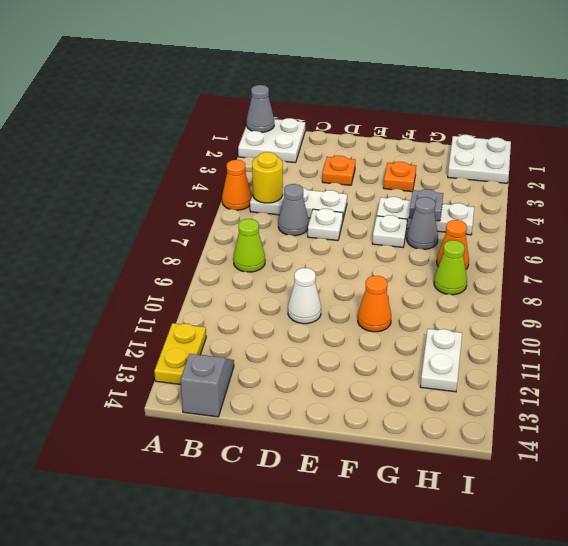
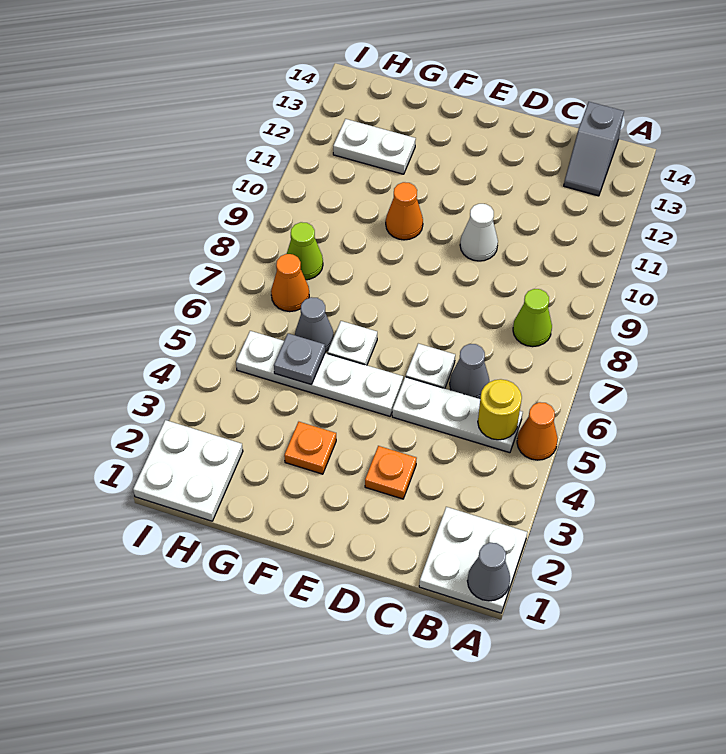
yellow 1x2 plate [154,323,206,385] -> none
white 1x3 plate [377,197,474,235] -> white 1x4 plate [236,331,403,416]
white 1x2 plate [420,329,462,392] -> white 1x2 plate turned to [333,119,416,174]

